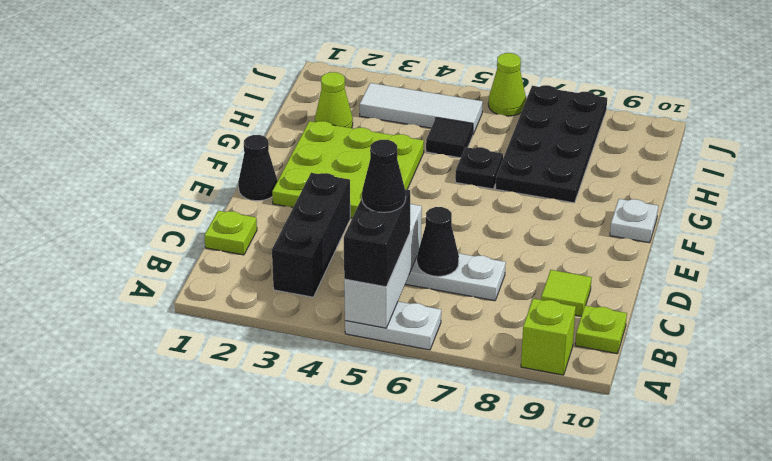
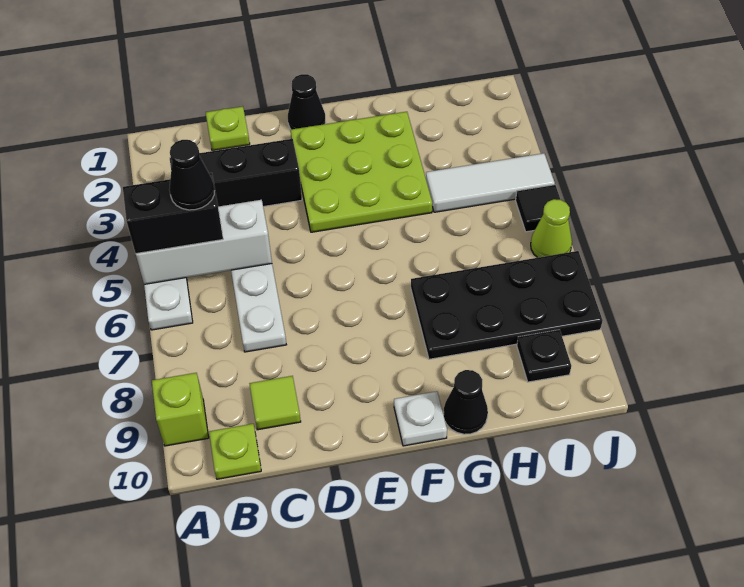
black 1x1 cone [417,207,459,276] -> black 1x1 cone moved to [443,370,488,434]
black 1x1 plate [455,147,503,189] -> black 1x1 plate moved to [517,330,571,382]
lime 1x1 cone [315,72,353,128] -> none
black 1x1 tile [426,118,473,158] -> black 1x1 tile moved to [516,185,560,232]
white 1x3 tile [360,83,483,134] -> white 1x3 tile turned to [426,153,555,212]

